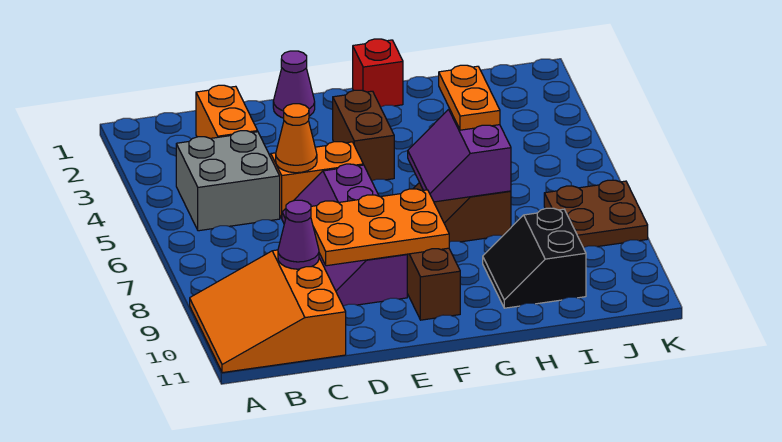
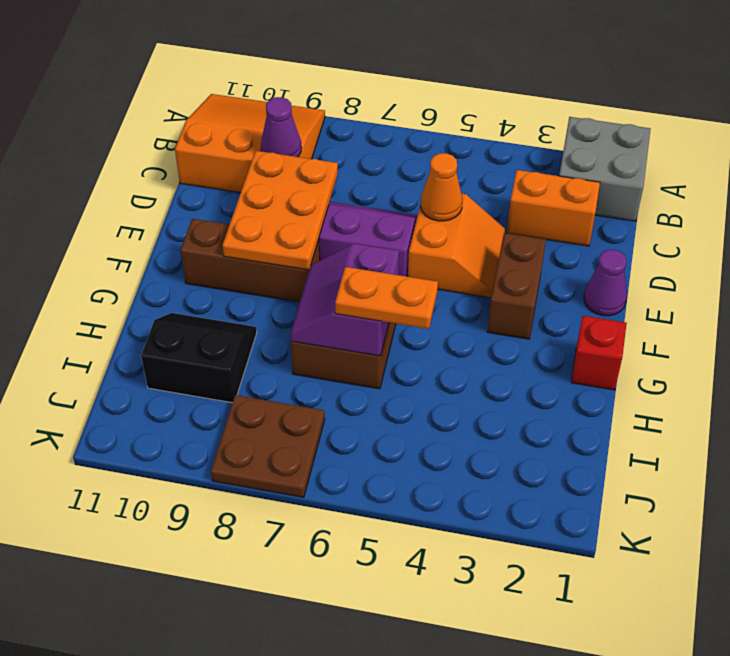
grey 2x2 brick [176,131,280,231] -> grey 2x2 brick moved to [559,117,651,221]
brown 1x2 brick [333,90,394,181] -> brown 1x2 brick turned to [487,233,546,339]
purple 2x2 slope [408,109,511,202] -> purple 2x2 slope turned to [290,243,399,356]

